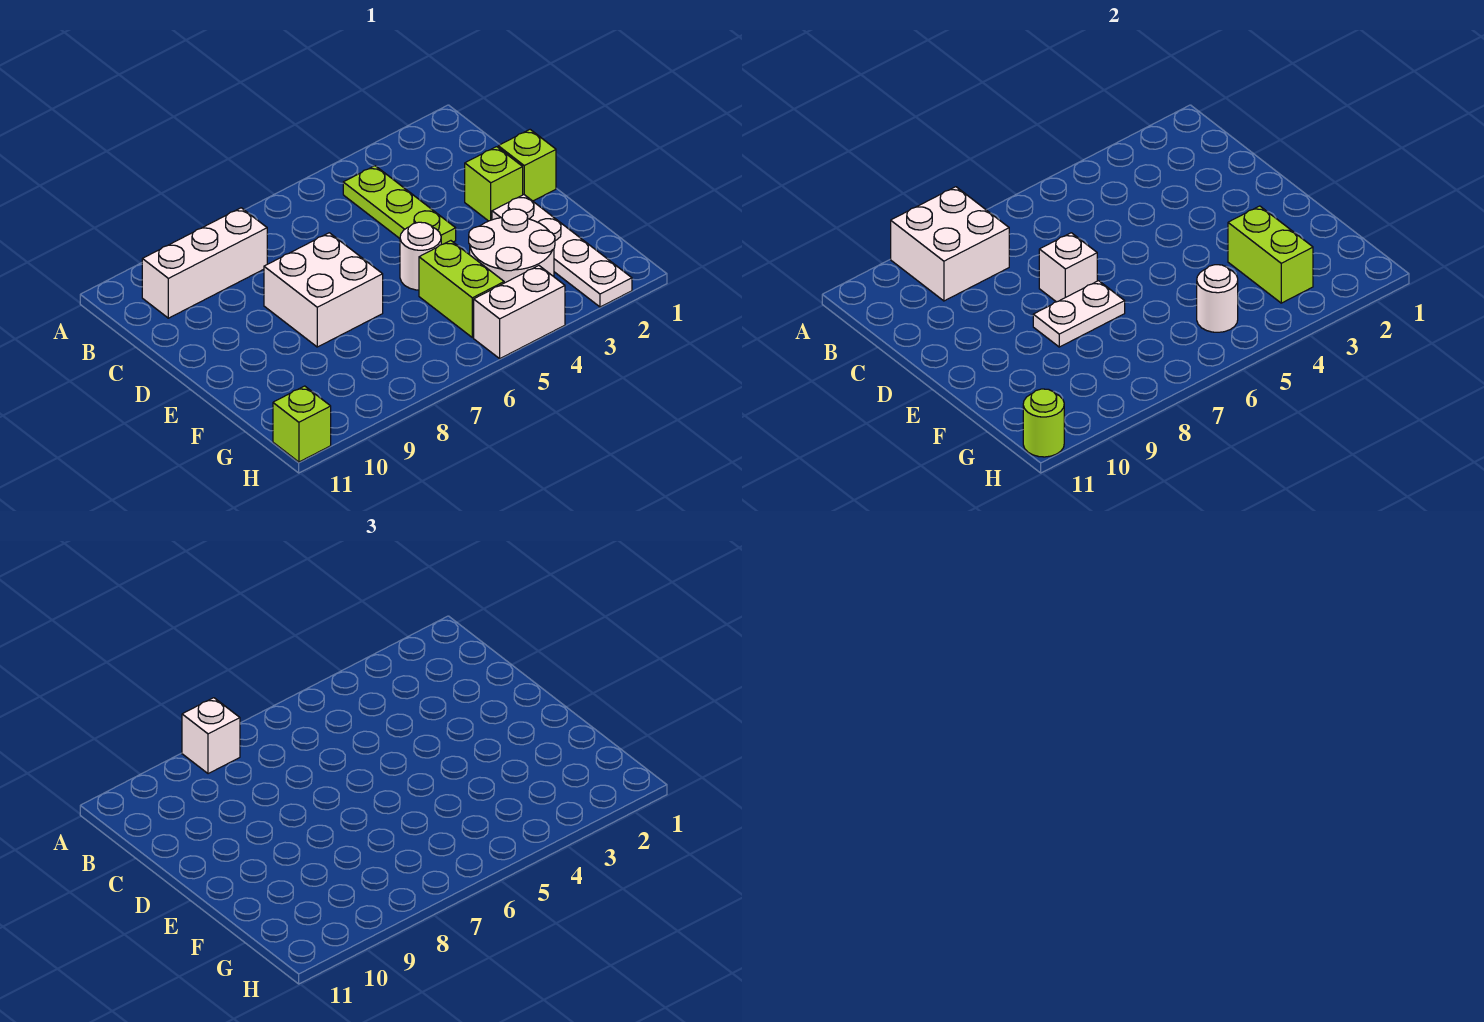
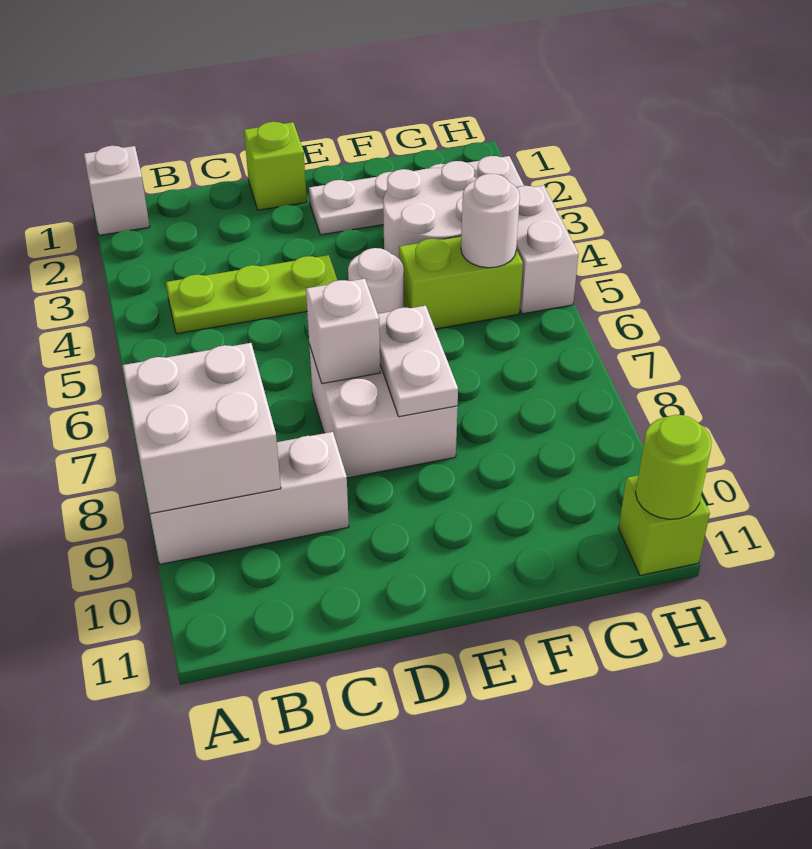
white 1x1 brick [182,698,240,774] -> white 1x1 brick moved to [84,146,150,235]
white 1x3 brick [142,208,267,318] -> white 1x3 brick turned to [150,432,349,564]
lime 1x1 brick [465,147,523,221] -> none
lime 1x2 brick [1228,206,1313,303] -> none

